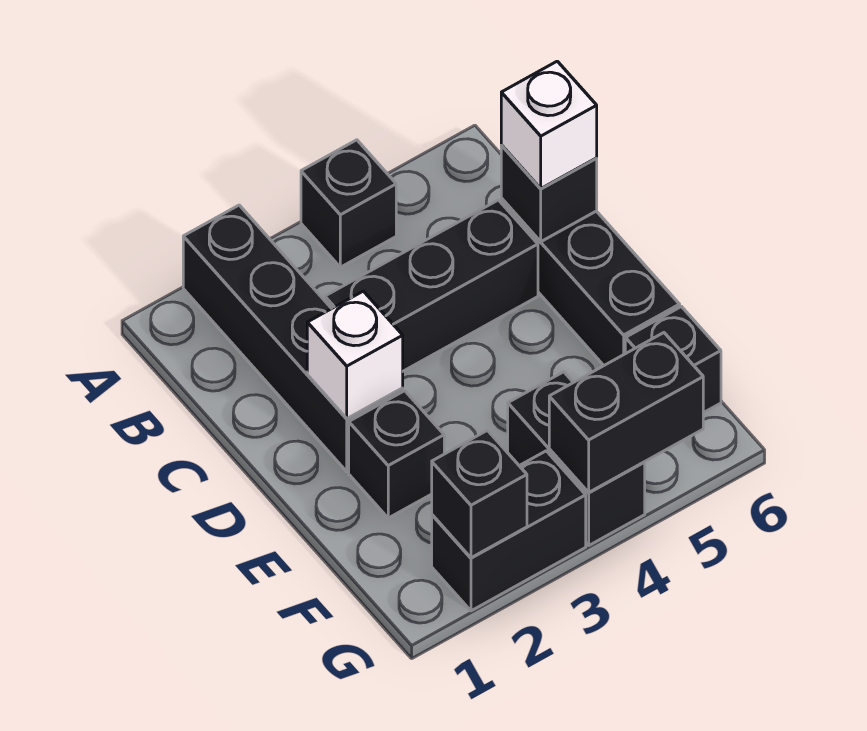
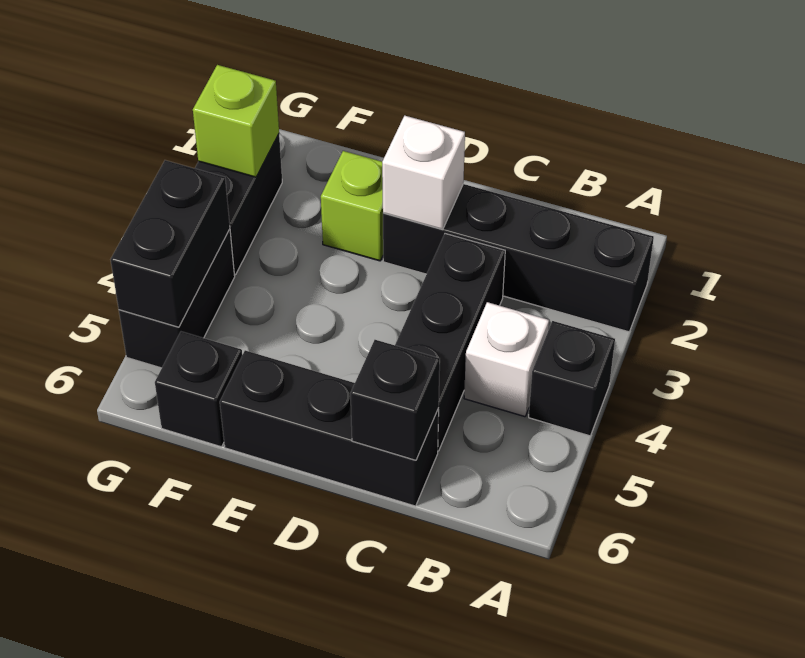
white 1x1 brick [501,61,597,189] -> white 1x1 brick moved to [464,302,549,417]
black 1x1 brick [349,391,444,518] -> lime 1x1 brick [321,151,383,261]
black 1x2 brick [508,372,645,545] -> black 1x2 brick turned to [119,229,235,368]
black 1x1 brick [432,430,527,558] -> lime 1x1 brick [193,65,279,177]

